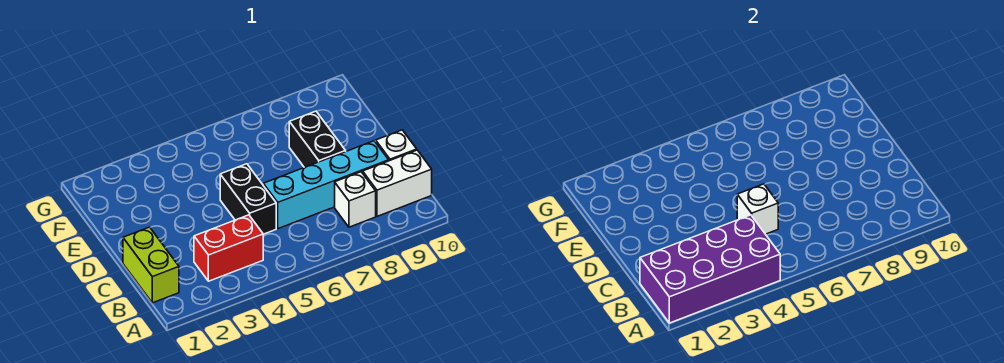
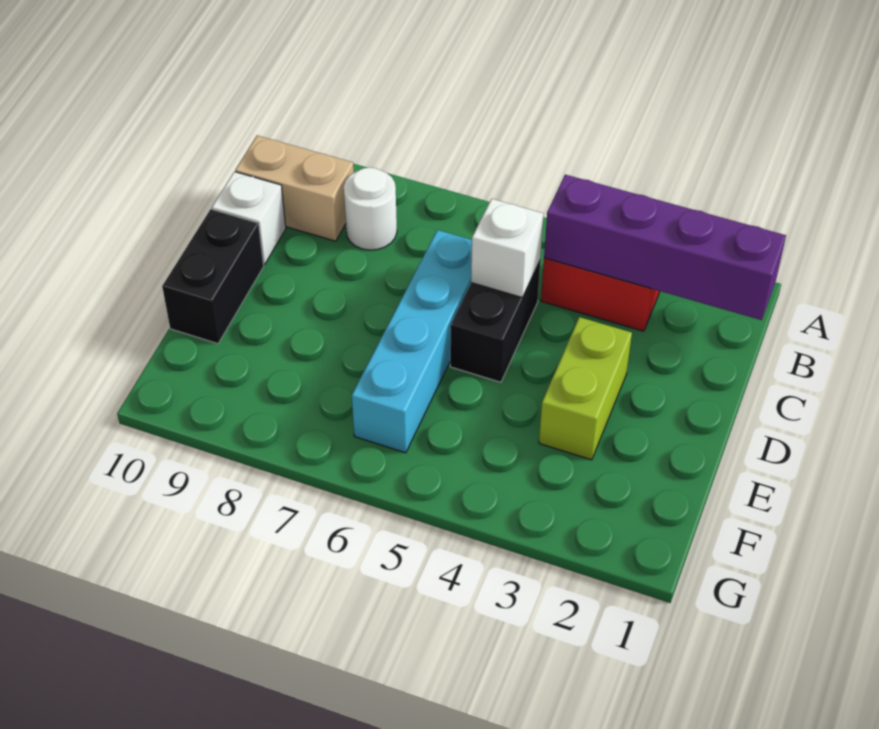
purple 2x4 brick [640,215,780,323] -> purple 1x4 brick [544,175,786,320]
lime 1x2 brick [123,227,179,303] -> lime 1x2 brick moved to [539,317,632,460]
white 1x1 brick [335,172,376,227] -> white 1x1 round brick [344,167,397,250]
white 1x2 brick [363,150,432,216] -> tan 1x2 brick [235,135,354,241]
cyan 1x4 brick [263,141,389,229] -> cyan 1x4 brick turned to [352,230,472,453]
black 1x2 brick [289,111,346,167] -> black 1x2 brick moved to [162,209,264,344]

